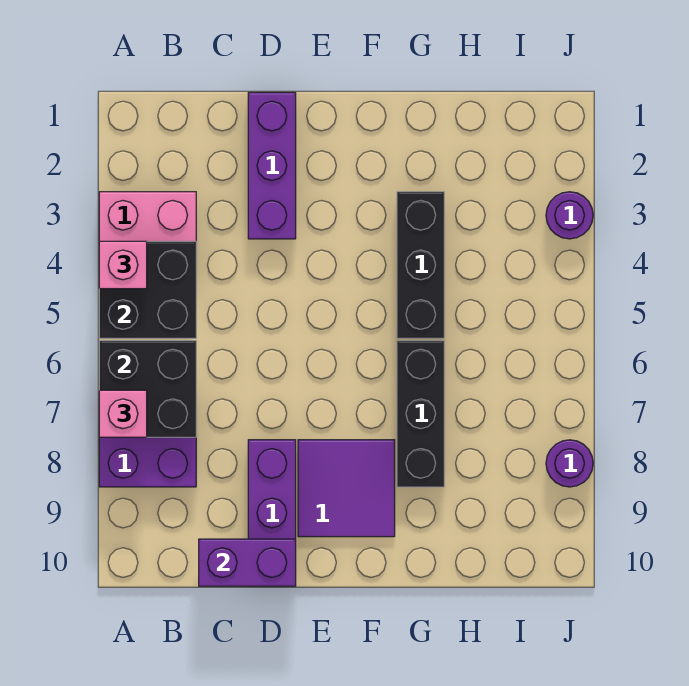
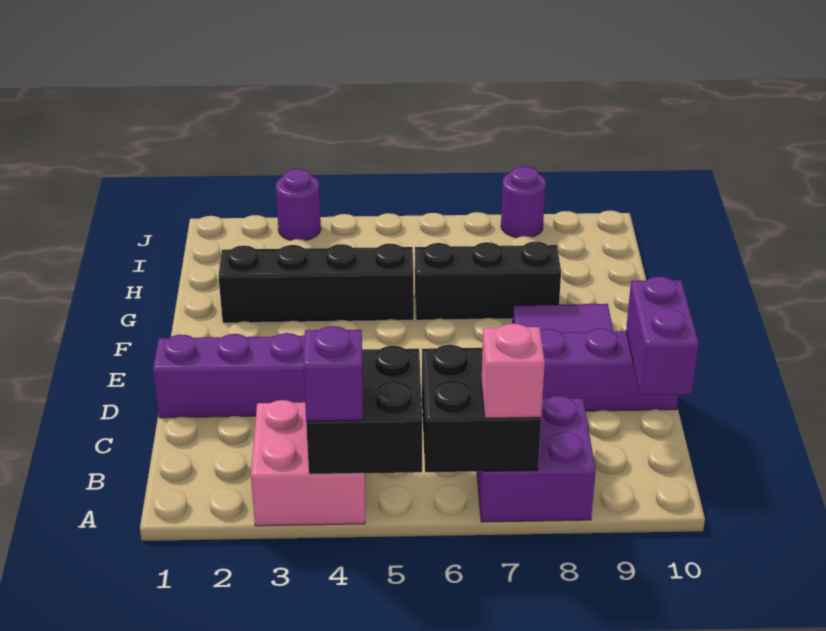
pink 1x1 brick [99,241,147,289] -> purple 1x1 brick [303,326,363,421]
black 1x3 brick [397,192,444,338] -> black 1x4 brick [218,244,414,323]

